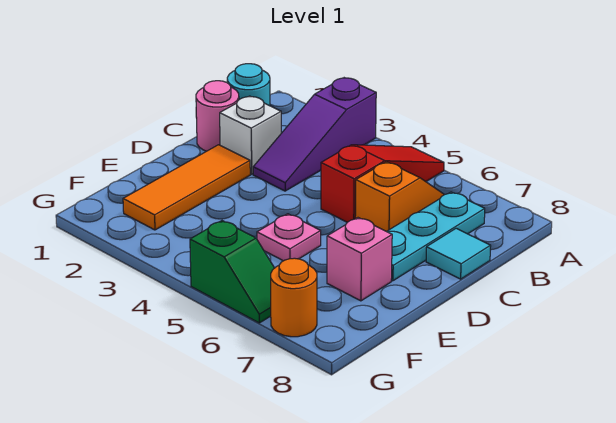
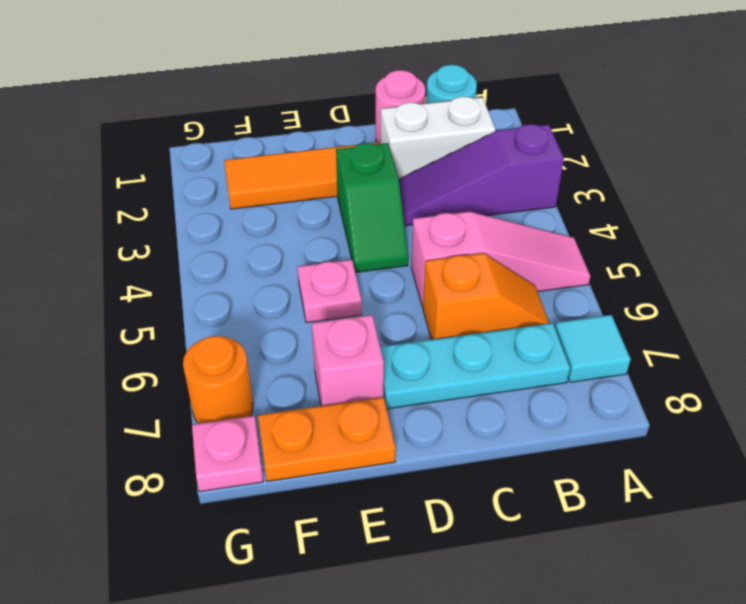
red 1x3 slope [321,145,444,222] -> pink 1x3 slope [411,212,590,307]
white 1x1 brick [220,96,281,174] -> white 1x2 brick [381,96,495,179]
cyan 1x1 tile [426,228,491,279] -> cyan 1x1 tile moved to [555,315,631,382]
none -> orange 1x2 plate [258,397,396,482]
green 1x2 slope [190,221,274,323] -> green 1x2 slope moved to [336,143,408,273]
none -> pink 1x1 plate [192,416,263,492]

